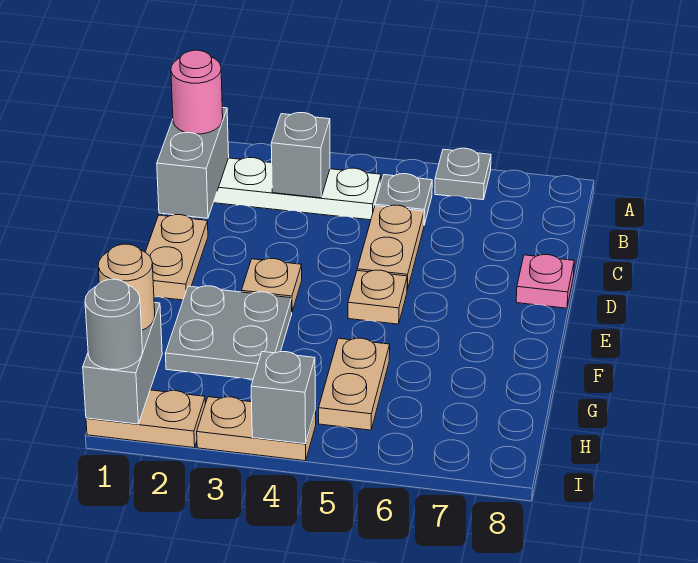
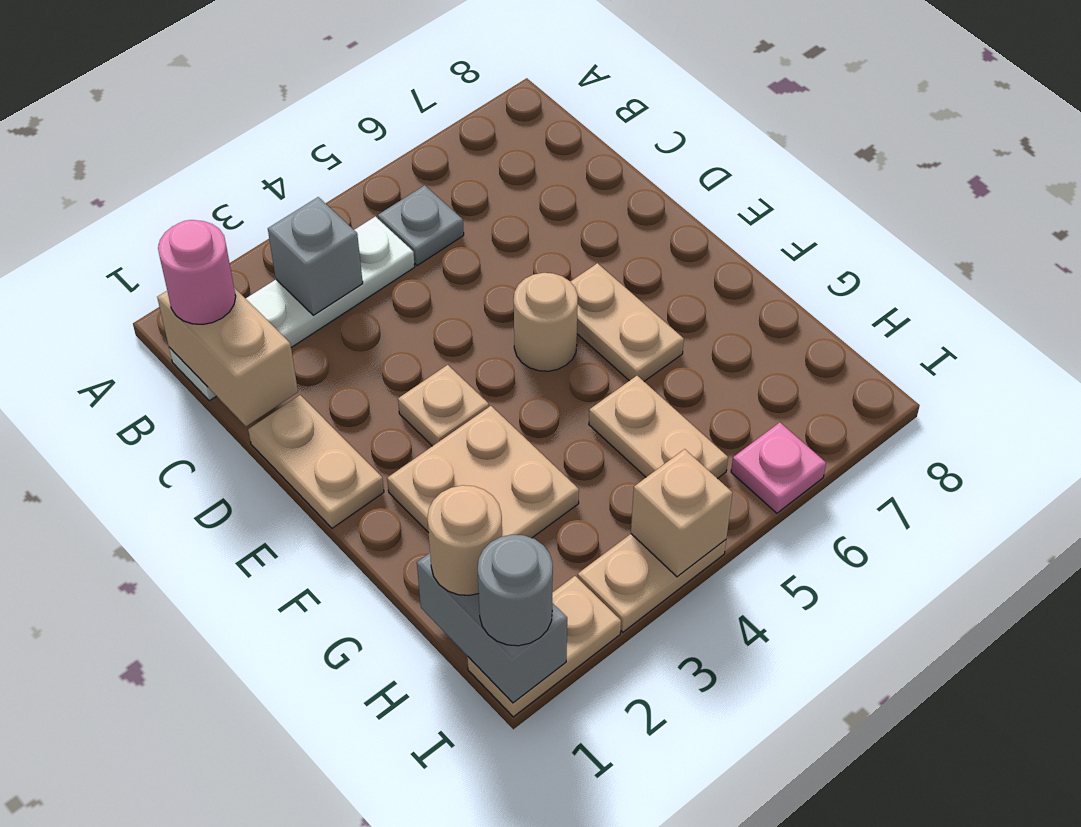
grey 1x1 plate [435,148,491,200] -> none
grey 1x2 brick [157,108,229,218] -> tan 1x2 brick [157,288,298,426]
tan 1x2 plate [357,205,424,290] -> tan 1x2 plate moved to [570,263,684,381]
pink 1x1 plate [516,255,574,308] -> pink 1x1 plate moved to [731,422,826,513]
tan 1x1 plate [348,270,407,324] -> tan 1x1 round brick [514,273,578,371]
grey 2x2 plate [165,286,292,379] -> tan 2x2 plate [387,406,579,538]
grey 1x1 brick [251,352,315,444] -> tan 1x1 brick [631,449,732,577]

